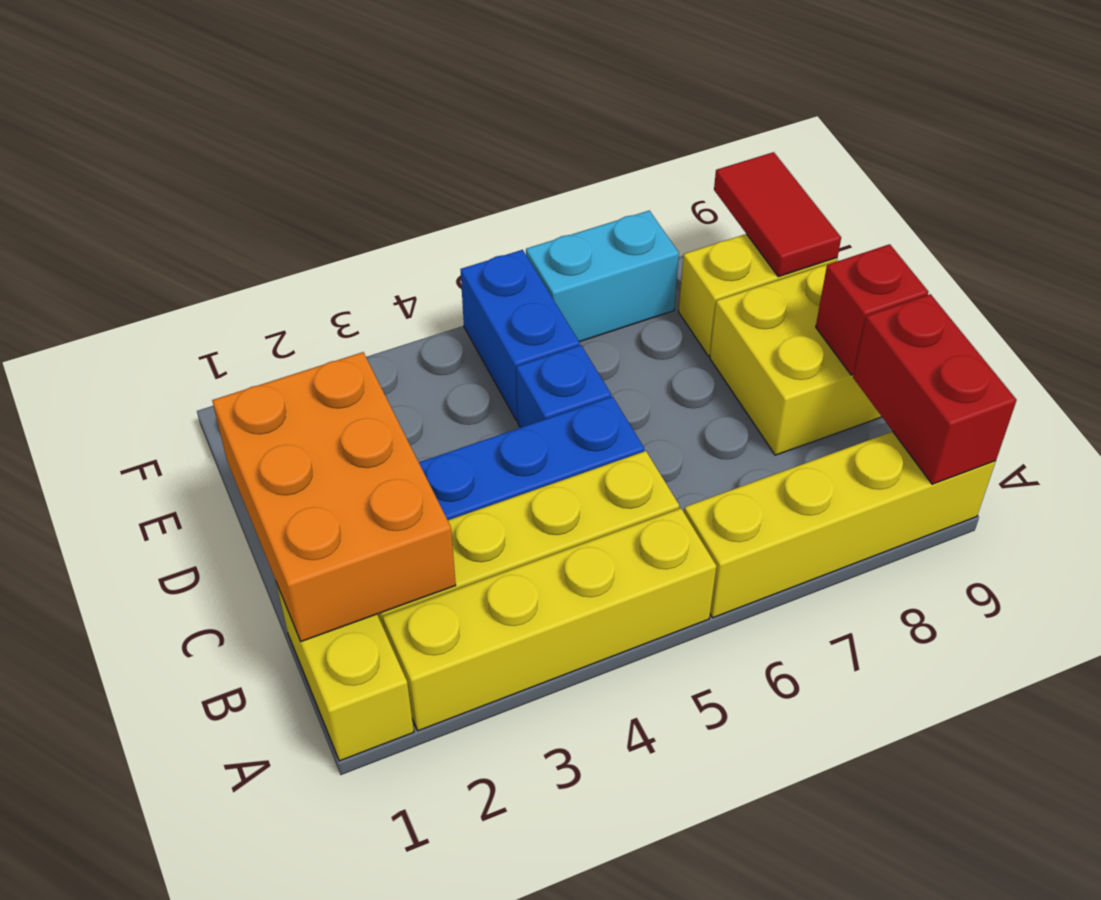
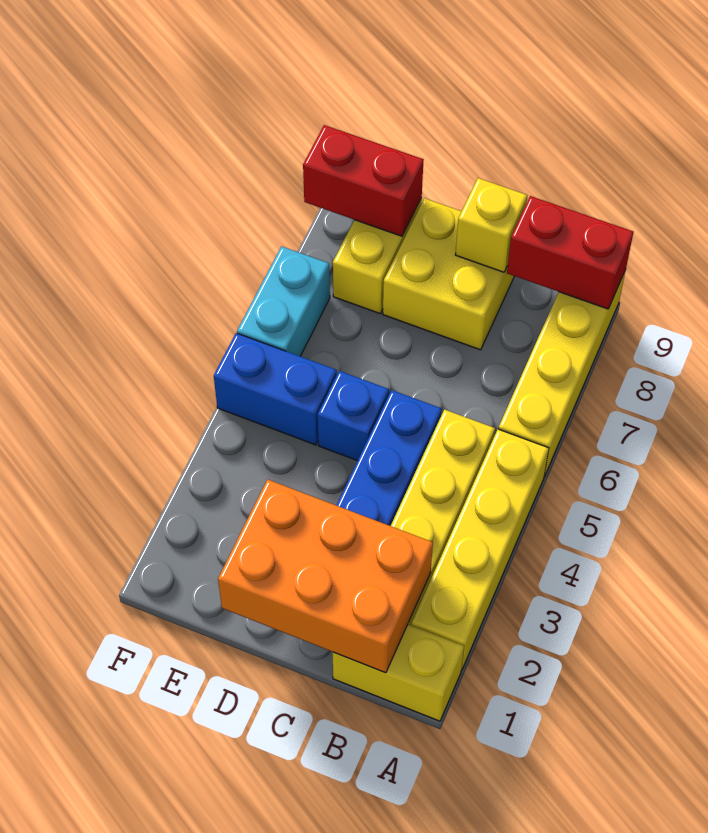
red 1x1 brick [816,244,928,375] -> yellow 1x1 brick [455,178,527,272]
red 1x2 tile [714,152,841,277] -> red 1x2 brick [303,125,424,236]

